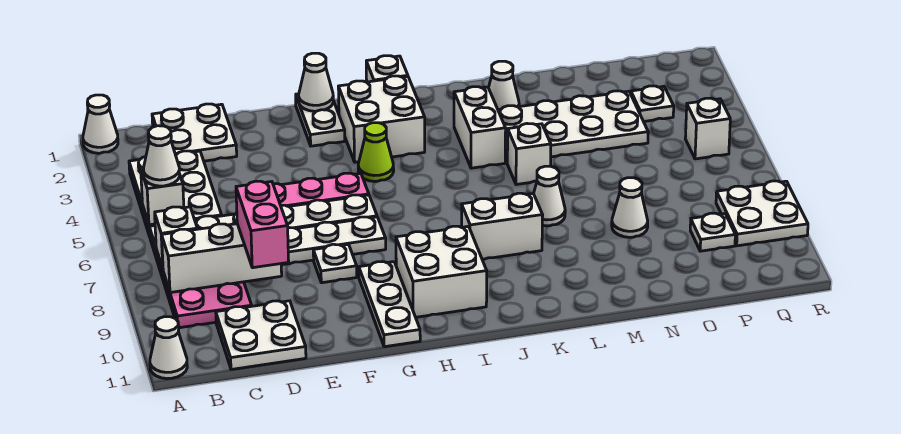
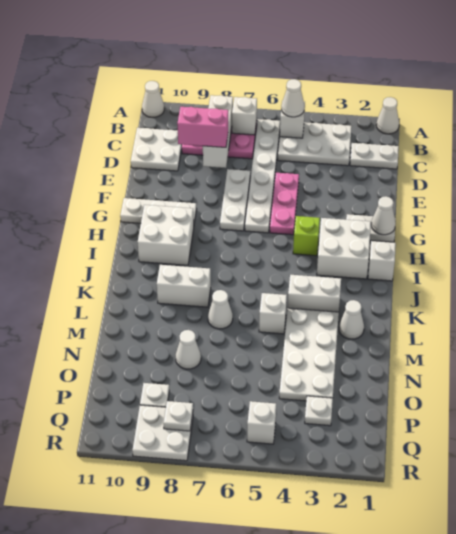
white 2x2 plate [152,104,237,161] -> white 1x2 plate [350,143,399,169]
white 1x1 plate [313,244,357,283] -> white 1x1 plate moved to [164,401,193,431]
lime 1x1 cone [358,123,394,181] -> lime 1x1 brick [293,216,320,256]
white 1x2 brick [462,193,543,259] -> white 1x2 brick turned to [157,265,211,307]

